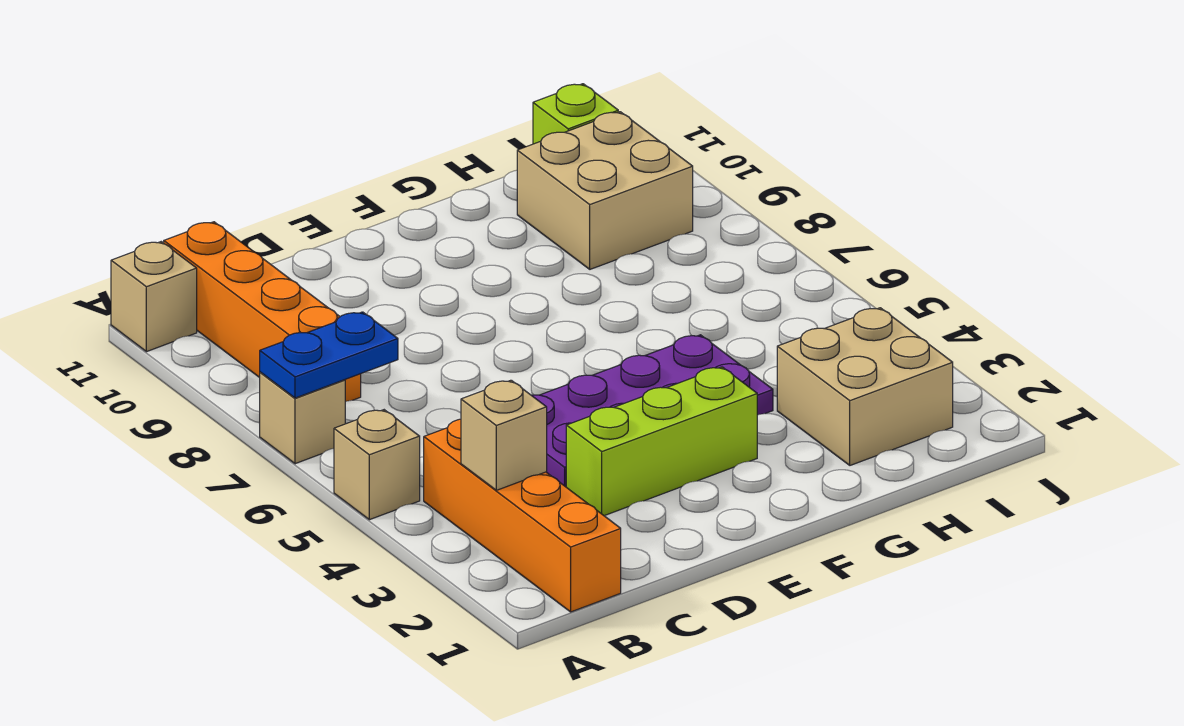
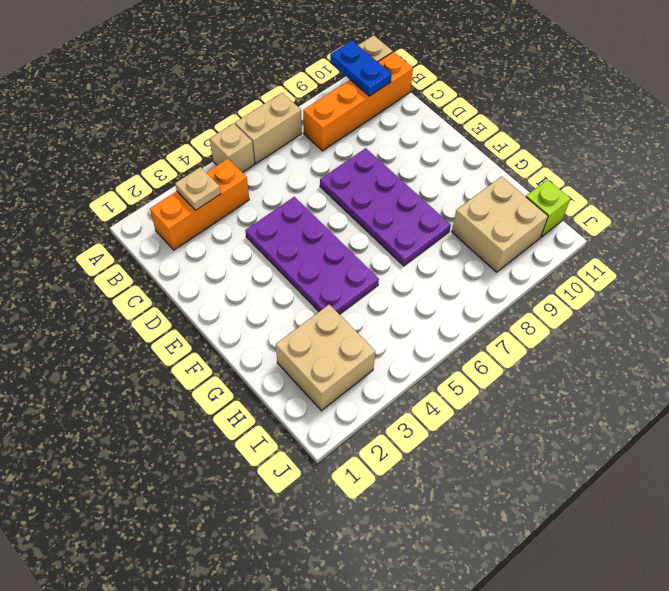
tan 1x1 brick [260,372,345,464] -> tan 1x2 brick [235,93,302,164]
blue 1x2 plate [260,312,398,398] -> blue 1x2 plate moved to [330,41,392,96]
orange 1x4 brick [424,419,621,612] -> orange 1x3 brick [150,159,249,250]
tan 1x1 brick [461,380,547,490] -> tan 1x1 plate [175,167,221,211]
lime 1x3 brick [566,367,757,516] -> none
none -> purple 2x4 plate [320,148,451,266]

